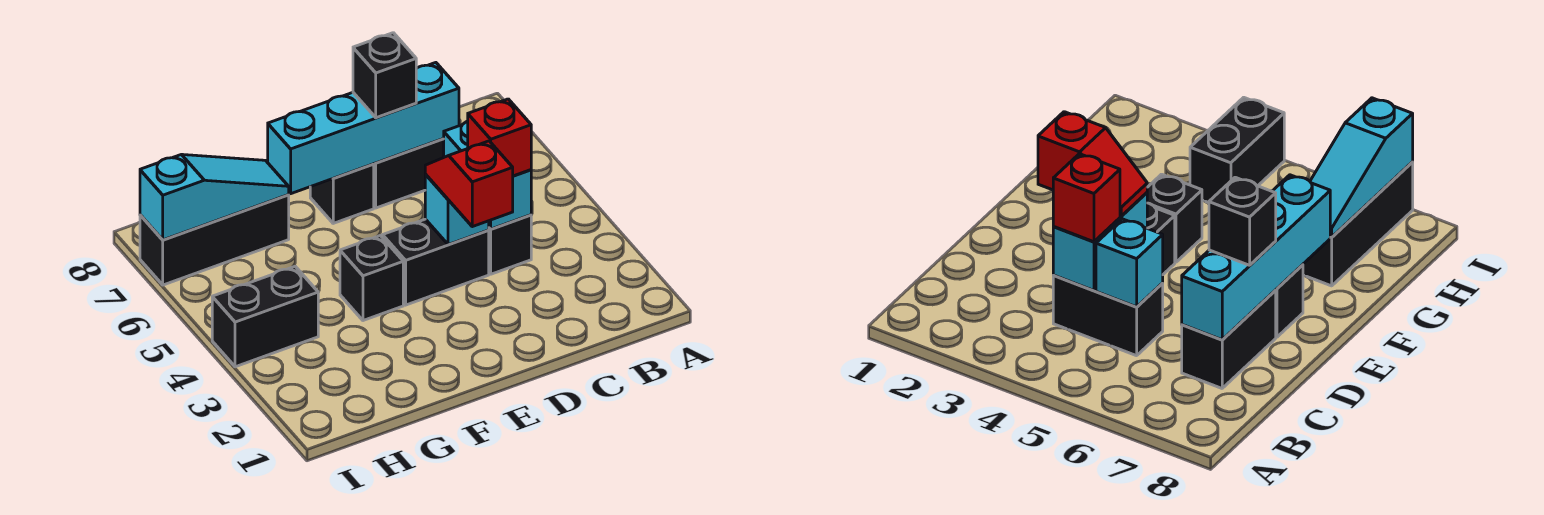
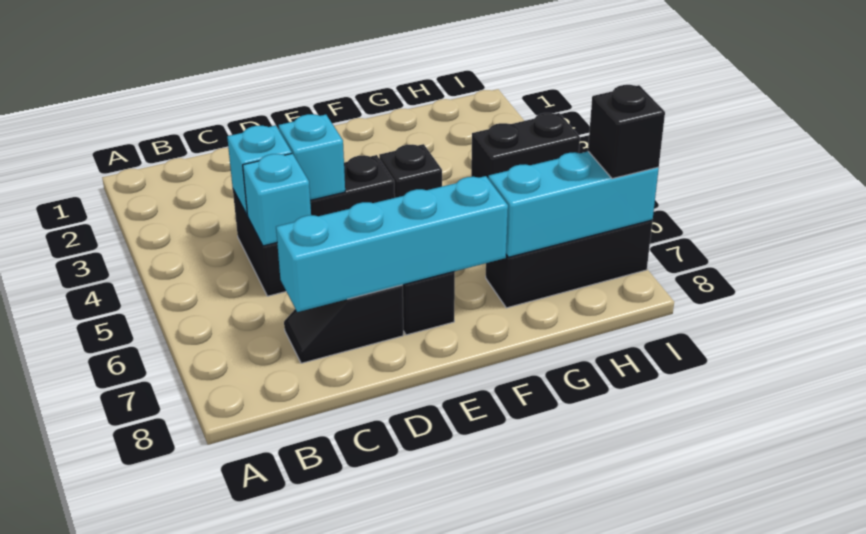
red 1x1 brick [468,99,531,176] -> none
black 1x2 brick [374,139,444,208] -> black 1x2 slope [284,285,403,363]
red 1x2 slope [425,141,513,227] -> none
black 1x1 brick [353,33,416,118] -> black 1x1 brick moved to [588,85,665,179]
cyan 1x3 slope [140,154,289,240] -> cyan 1x3 brick [488,151,659,257]

